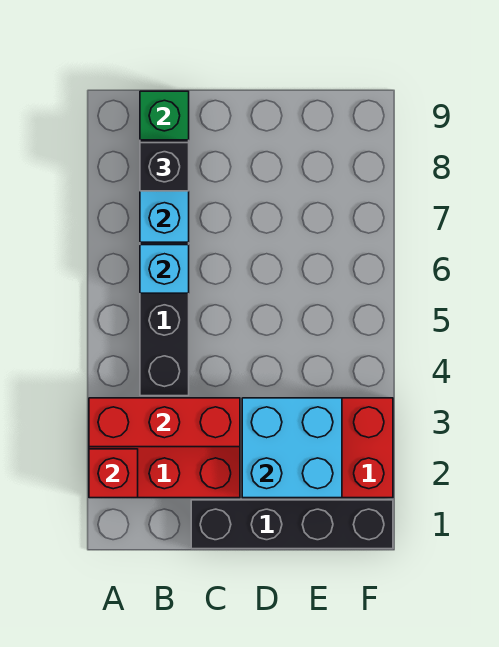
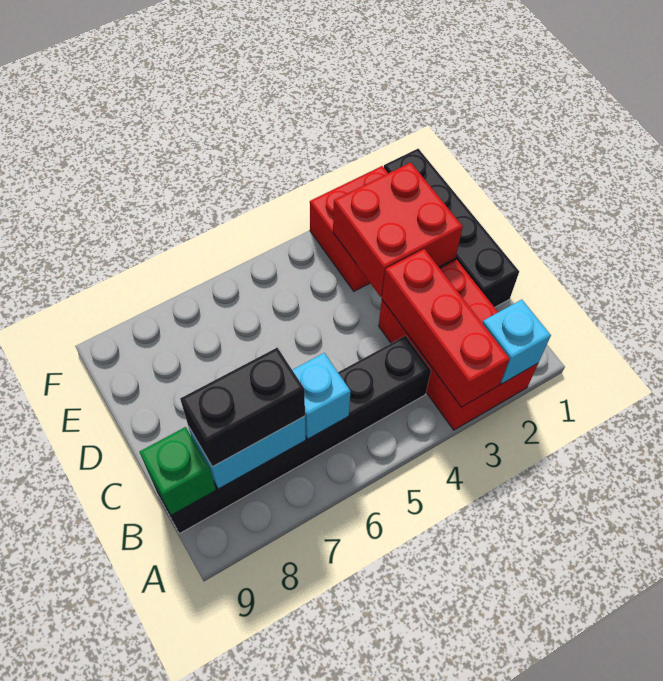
red 1x1 brick [89,449,138,498] -> cyan 1x1 brick [482,300,551,384]
black 1x1 brick [140,143,189,191] -> black 1x2 brick [180,348,305,467]
cyan 2x2 brick [242,398,342,498] -> red 2x2 brick [333,163,463,297]

